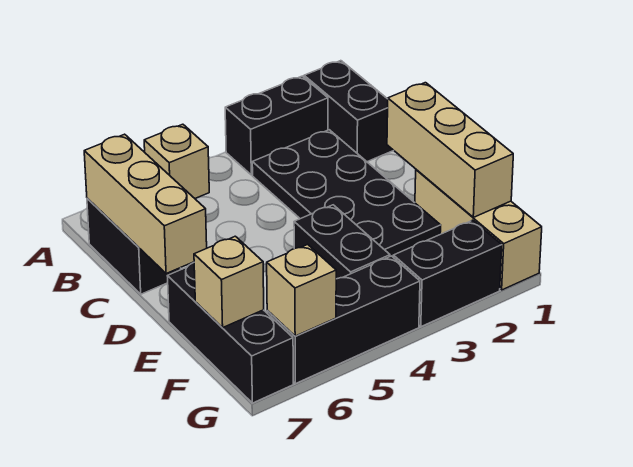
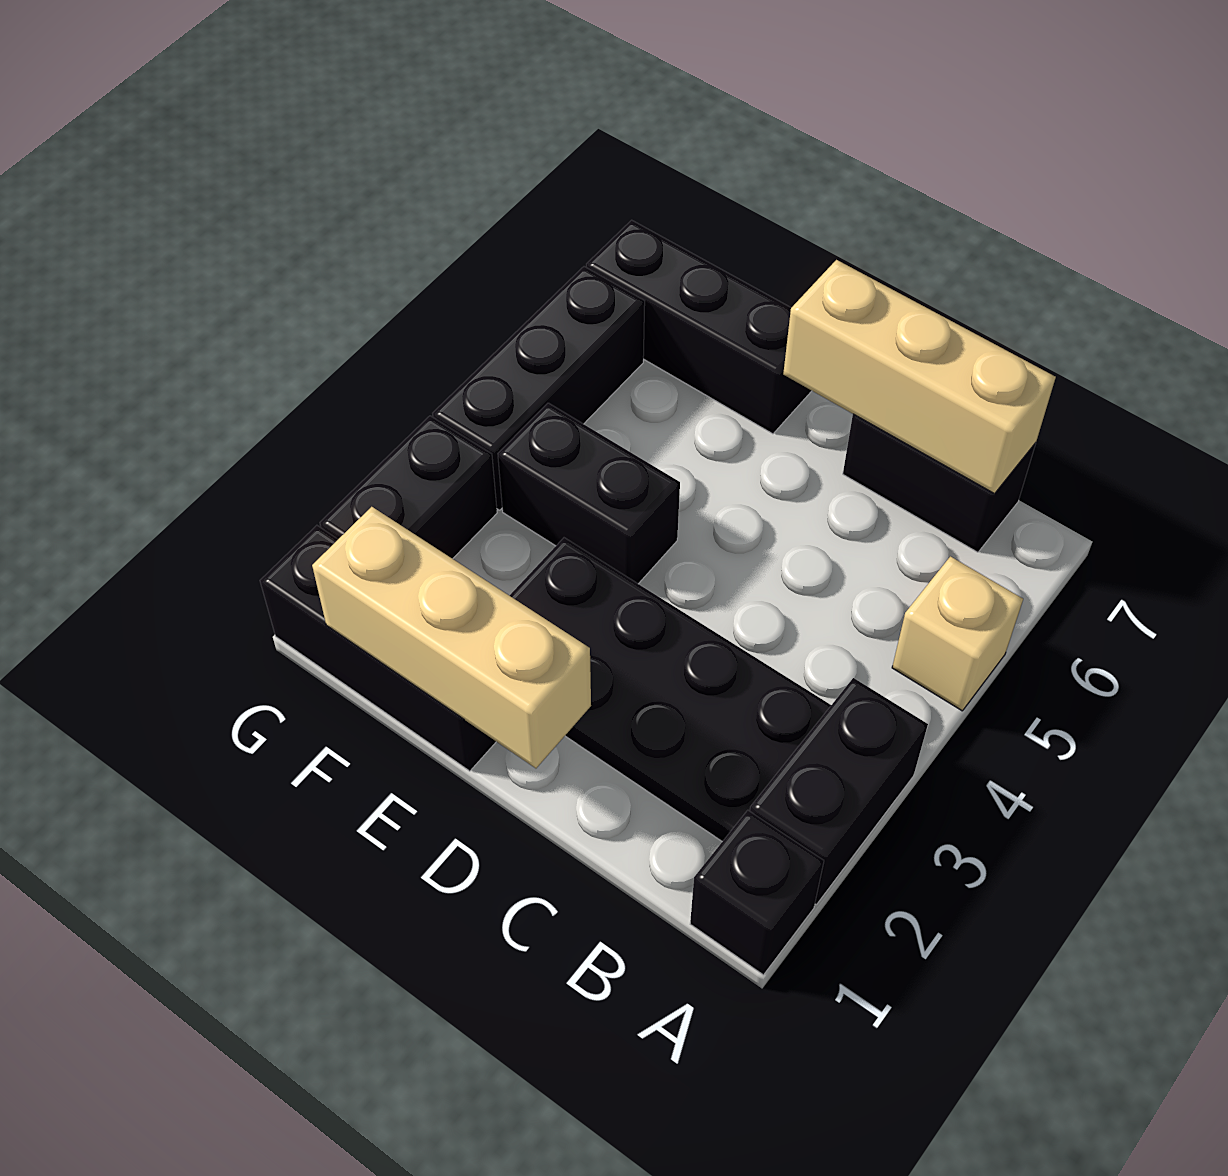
black 1x2 brick [304,61,394,162] -> black 1x1 brick [690,810,824,975]
tan 1x3 brick [415,170,542,290] -> black 1x3 brick [260,525,496,771]
tan 1x1 brick [194,236,264,327] -> none
tan 1x1 brick [267,244,336,336] -> none

